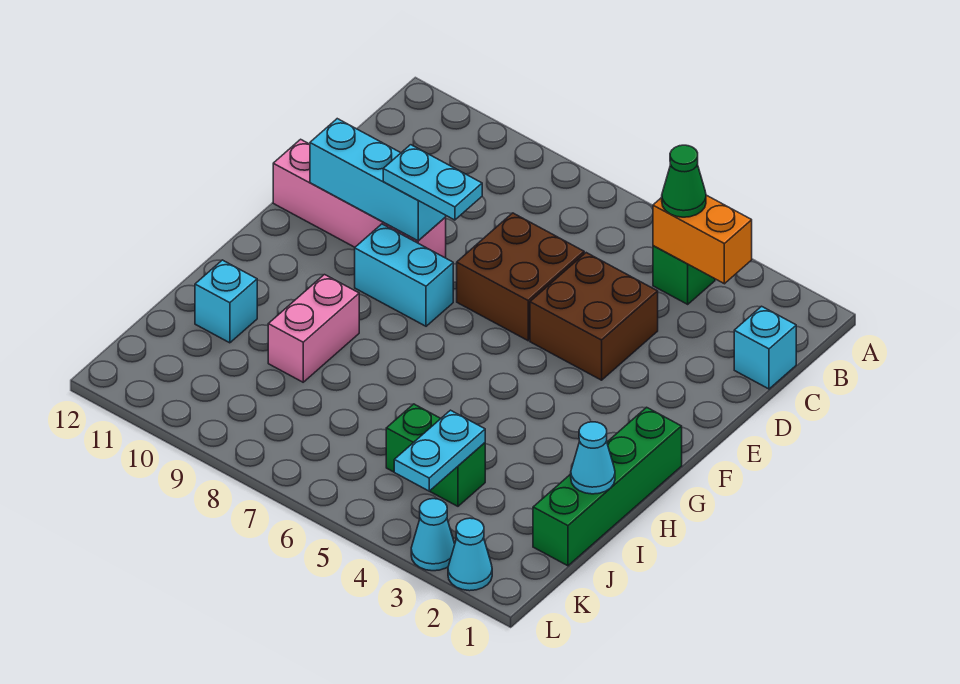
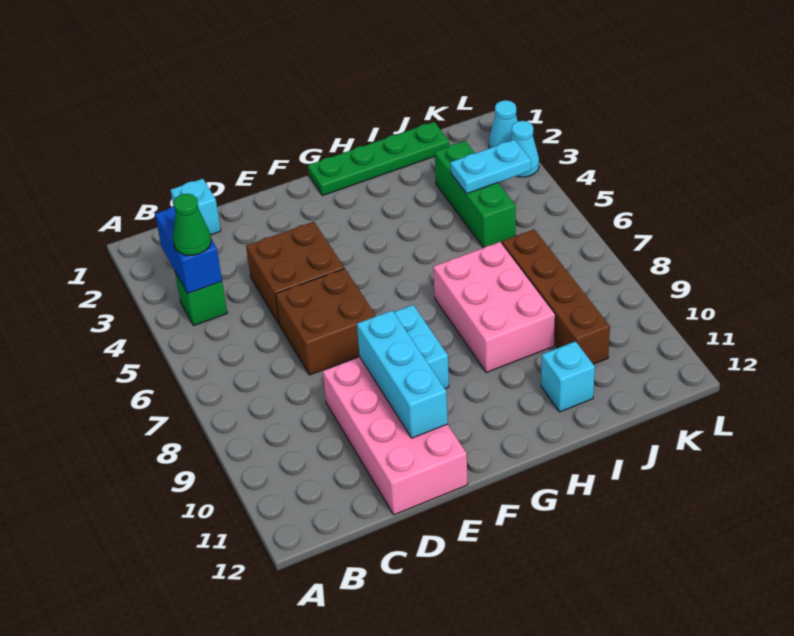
orange 1x2 brick [653,195,752,284] -> blue 1x2 brick [155,206,222,293]
cyan 1x2 plate [383,145,482,220] -> none
pink 1x4 brick [273,139,446,258] -> pink 2x4 brick [323,357,468,515]
green 1x4 brick [533,407,682,566] -> green 1x4 plate [308,122,449,196]
pink 1x2 brick [268,275,359,382] -> pink 2x3 brick [433,242,555,372]
cyan 1x1 cone [571,422,615,494] -> none
green 1x2 brick [386,404,485,506] -> green 1x3 brick [434,141,516,248]
none -> brown 1x4 brick [502,229,610,364]

